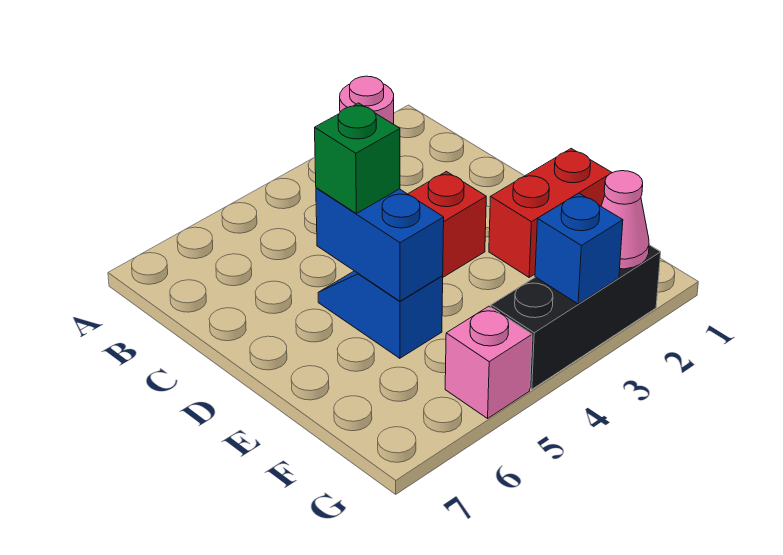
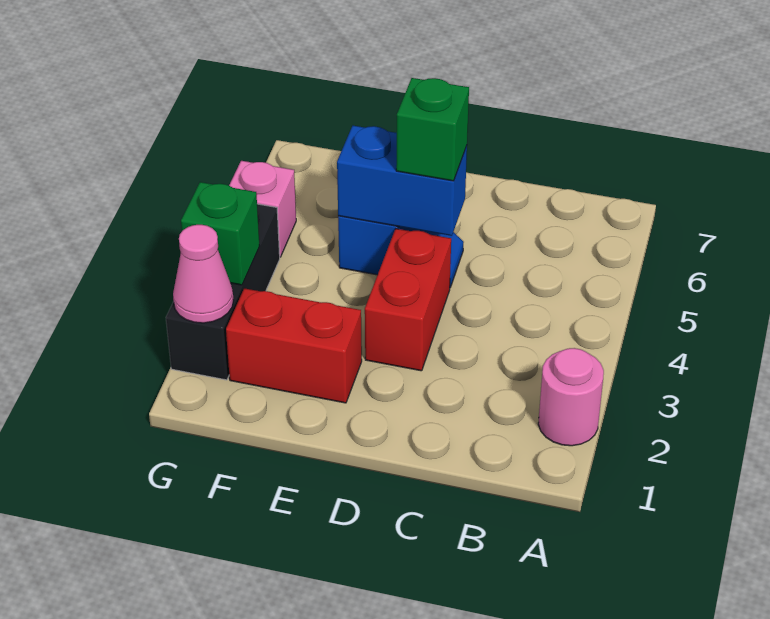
red 1x2 brick [489,149,612,277] -> red 1x2 brick turned to [226,288,362,403]
blue 1x1 brick [535,193,623,304] -> green 1x1 brick [181,182,260,285]

